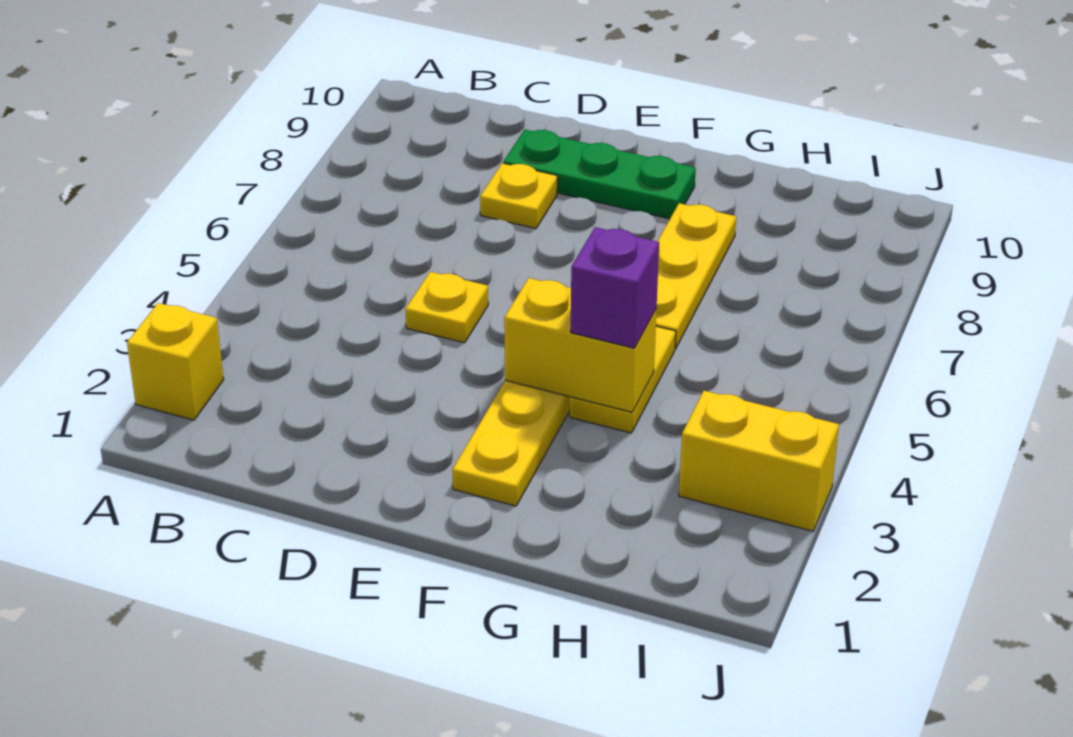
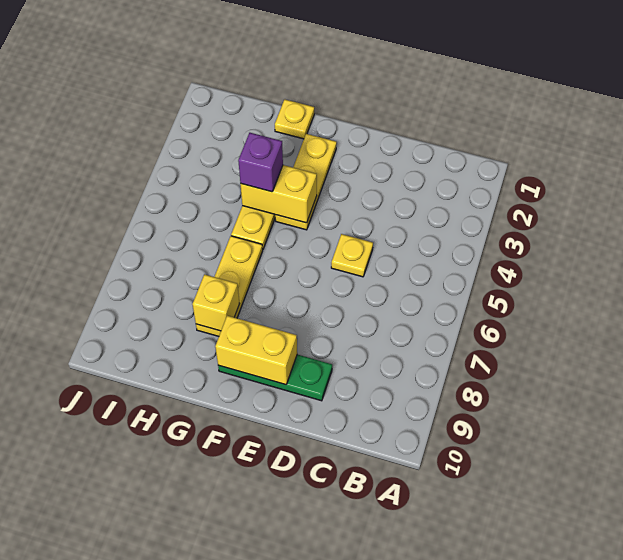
yellow 1x1 brick [127,303,224,420] -> yellow 1x1 brick moved to [192,274,240,331]
yellow 1x1 plate [480,163,557,229] -> yellow 1x1 plate moved to [275,99,314,139]
yellow 1x2 brick [679,391,839,531] -> yellow 1x2 brick moved to [215,316,297,385]

